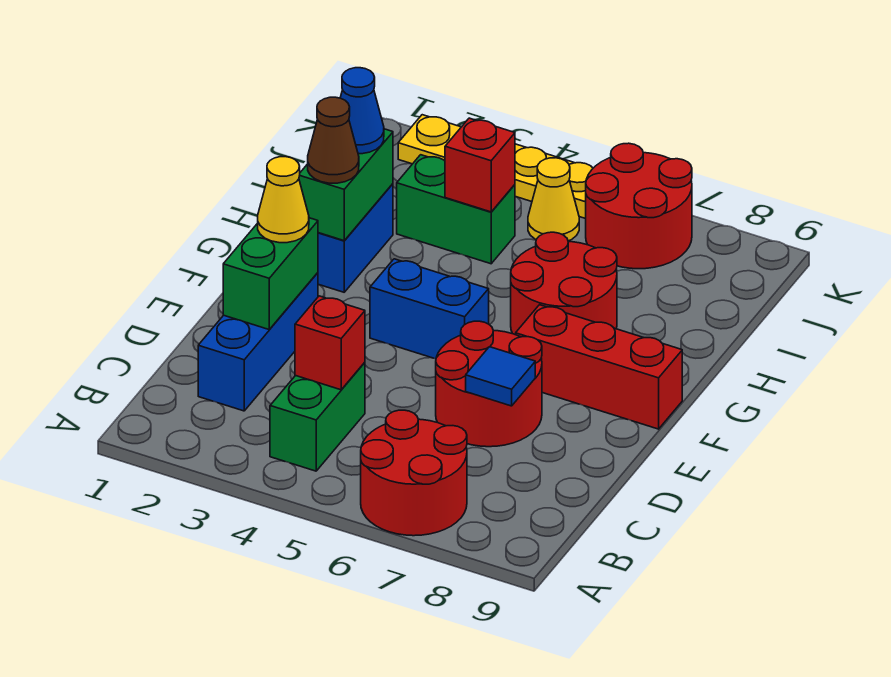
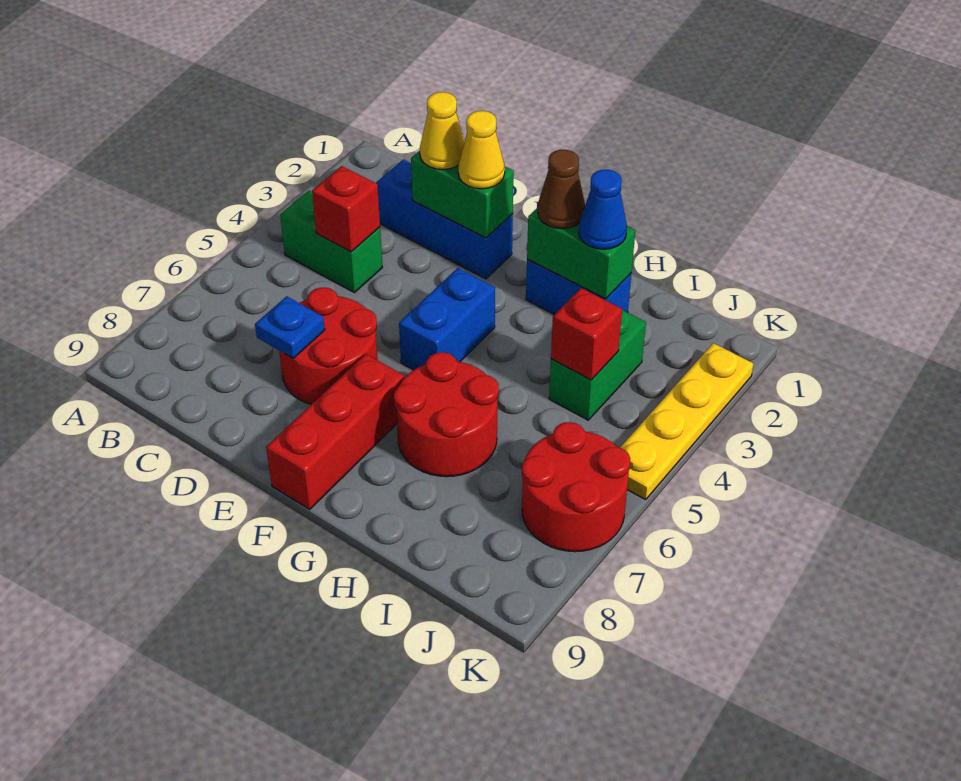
red 2x2 round brick [361,410,467,536] -> none
blue 1x1 tile [466,347,535,406] -> blue 1x1 plate [255,296,325,358]
yellow 1x1 cone [528,158,579,241] -> yellow 1x1 cone moved to [420,92,464,170]

